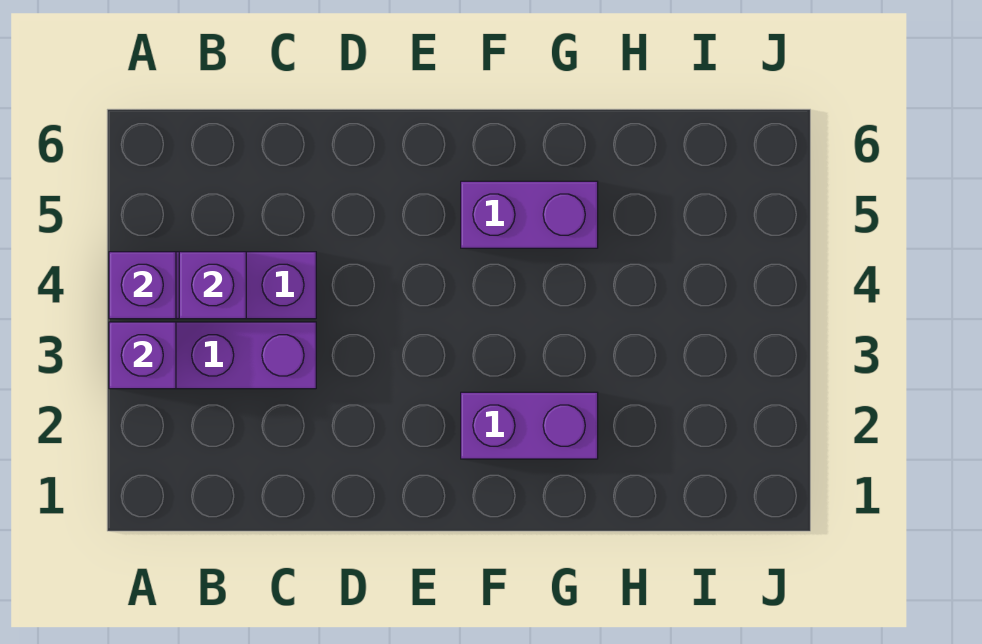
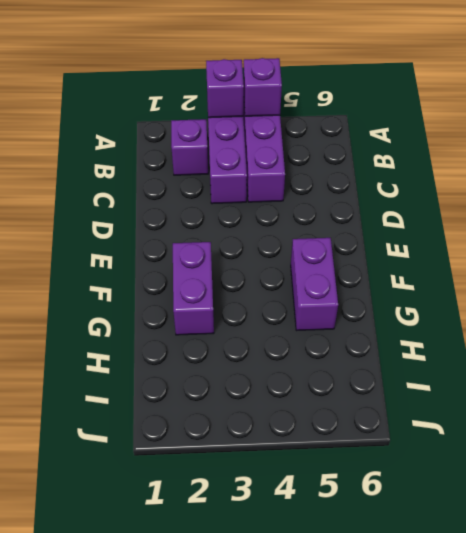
purple 1x1 brick [179,252,246,319] -> purple 1x1 brick moved to [171,119,208,175]

